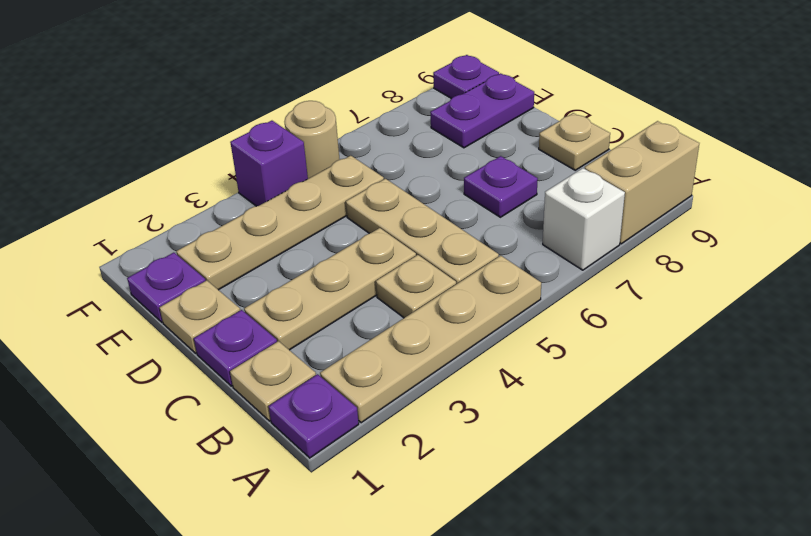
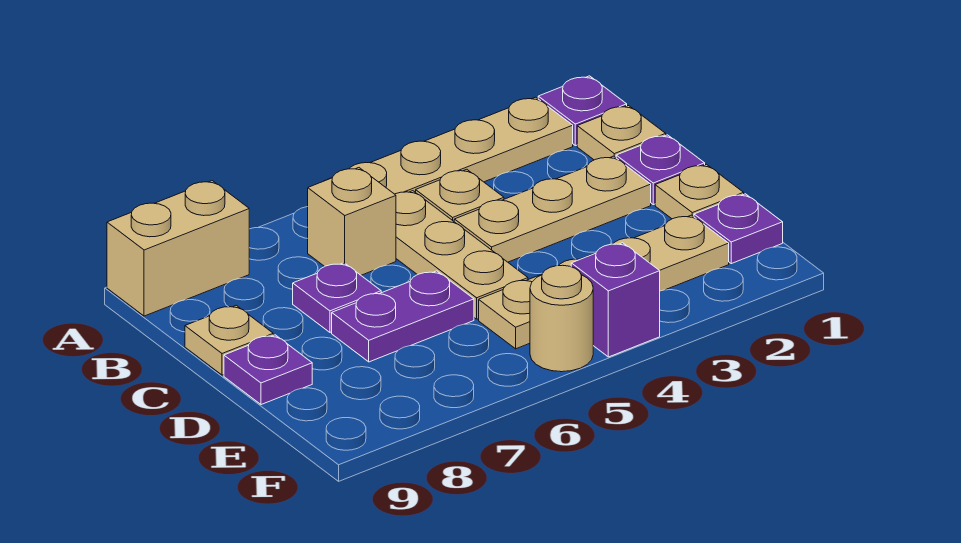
white 1x1 brick [543,168,625,270] -> none
none -> tan 1x1 brick [308,168,396,275]
purple 1x2 plate [430,73,534,148] -> purple 1x2 plate moved to [332,271,474,362]
purple 1x1 plate [433,55,499,99] -> purple 1x1 plate moved to [224,335,312,405]

